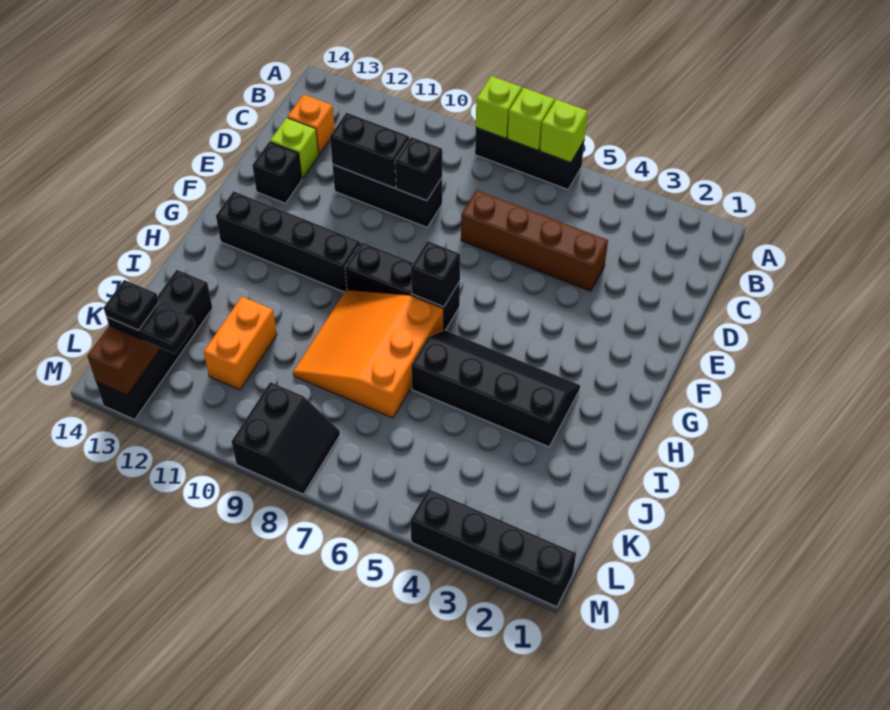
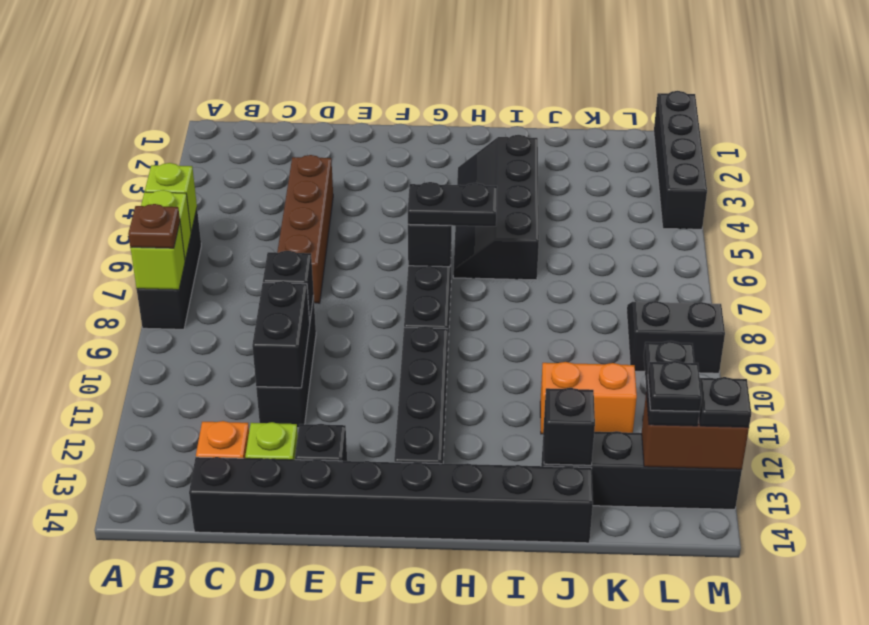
none -> brown 1x1 plate [128,204,180,248]
none -> black 1x8 brick [189,457,593,543]
none -> black 1x2 plate [408,182,497,226]
orange 3x3 slope [293,290,443,418] -> none
none -> black 1x1 brick [543,388,595,465]
none -> black 1x1 plate [699,377,751,427]

